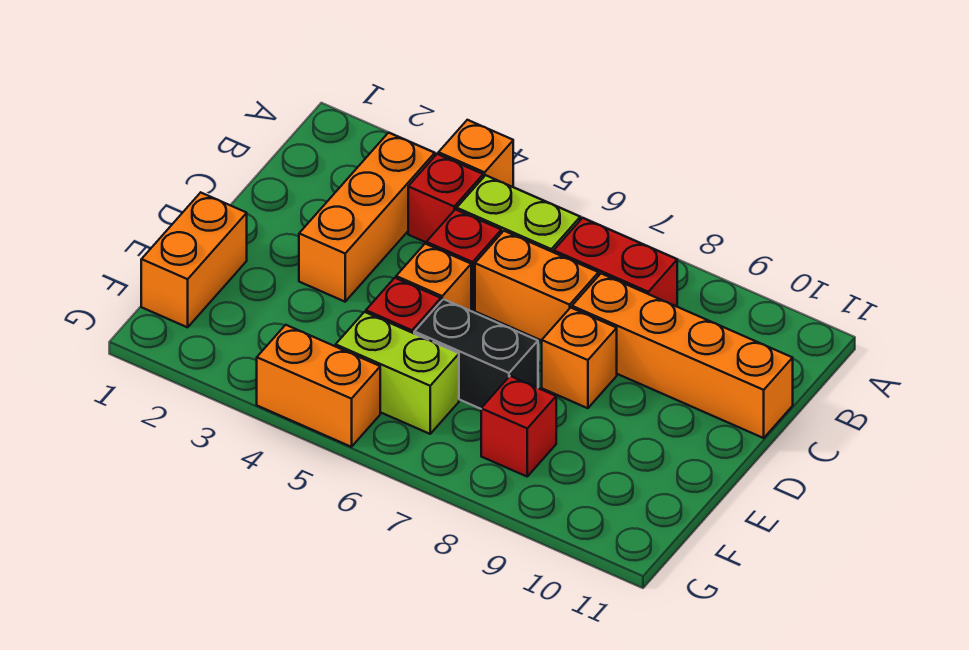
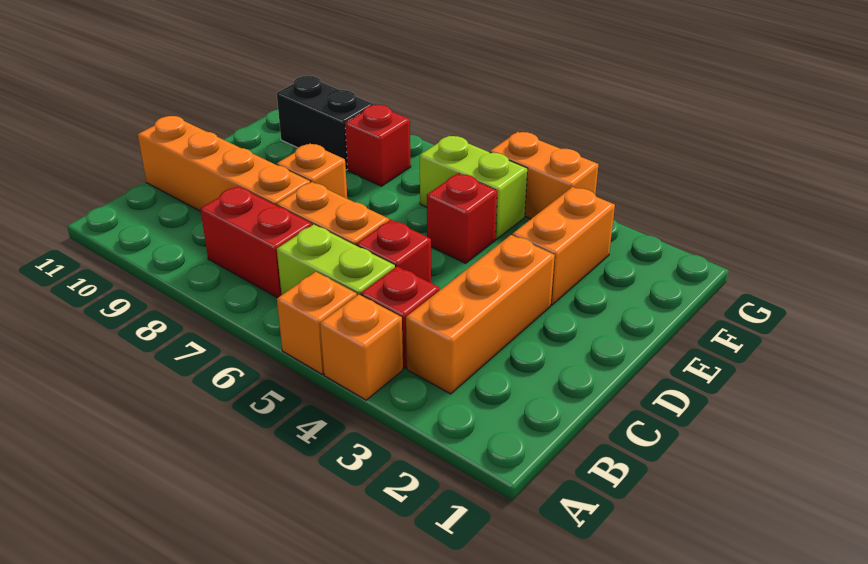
orange 1x1 brick [396,244,471,311] -> orange 1x1 brick moved to [277,272,357,374]
orange 1x2 brick [141,193,247,327] -> orange 1x2 brick moved to [512,187,615,305]
black 1x2 brick [414,299,538,409] -> black 1x2 brick moved to [277,76,374,170]

